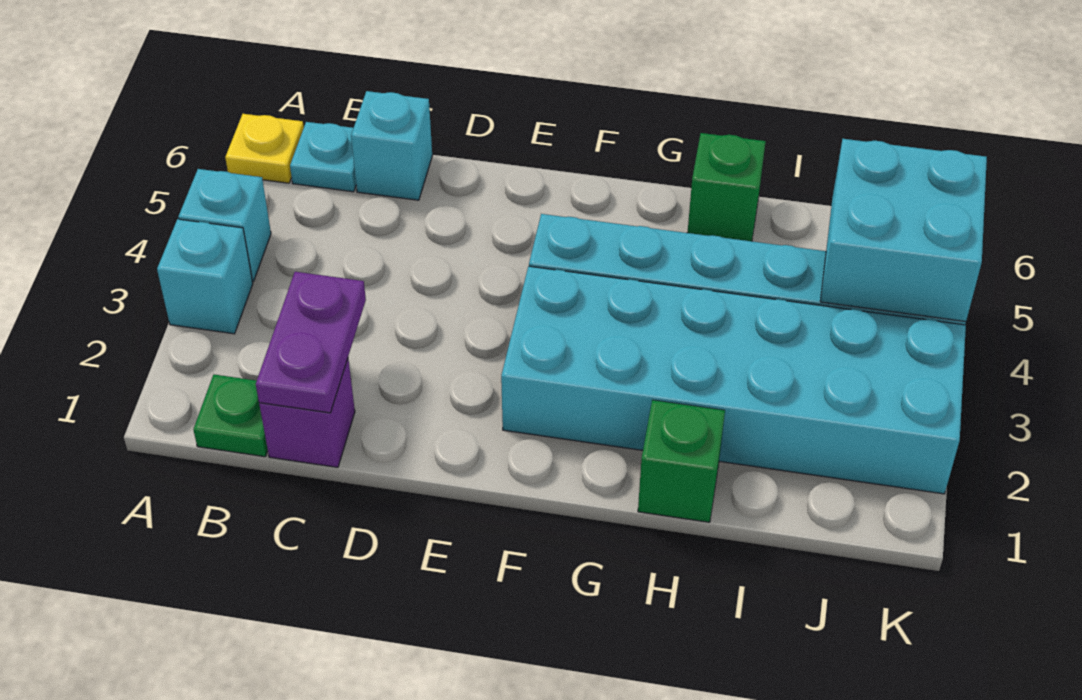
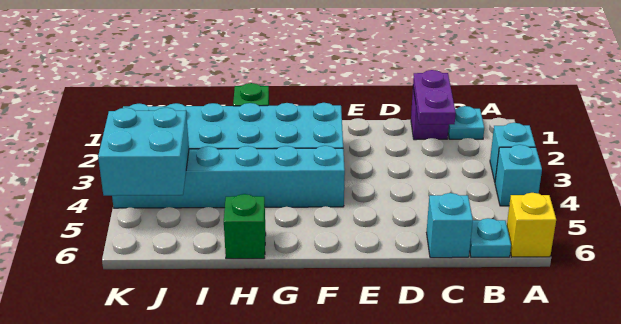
yellow 1x1 plate [225,114,304,183] -> yellow 1x1 brick [507,193,556,257]
green 1x1 plate [193,375,268,457] -> cyan 1x1 plate [448,106,484,139]

